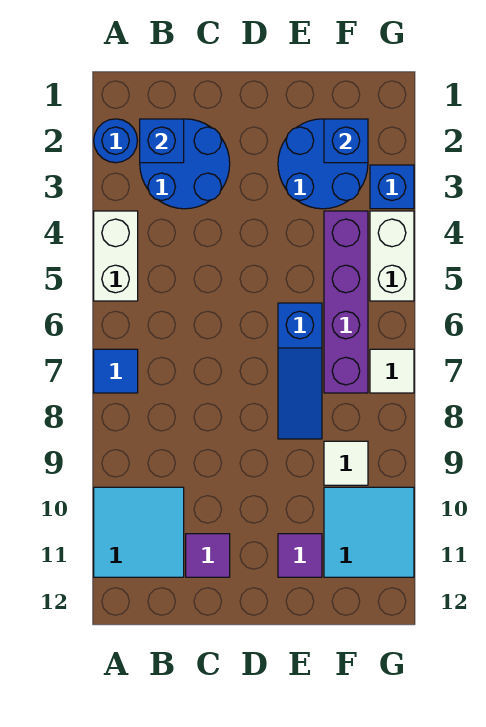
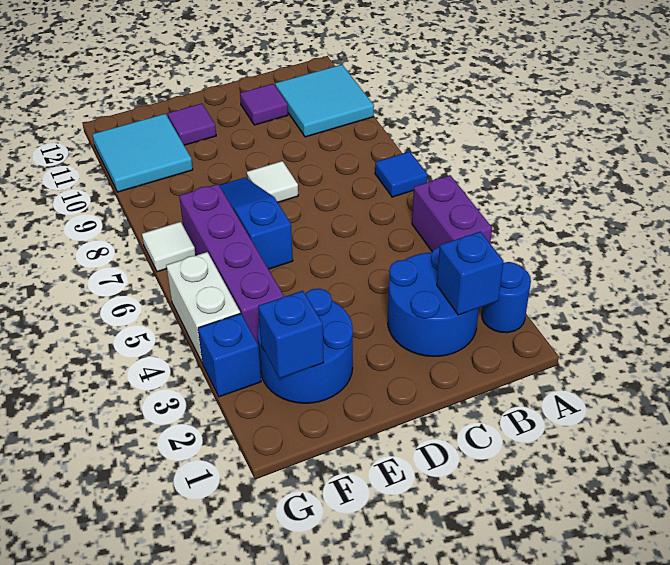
white 1x2 brick [94,211,138,301] -> purple 1x2 brick [412,175,492,252]
white 1x1 tile [324,441,368,485] -> white 1x1 tile moved to [247,161,298,202]

